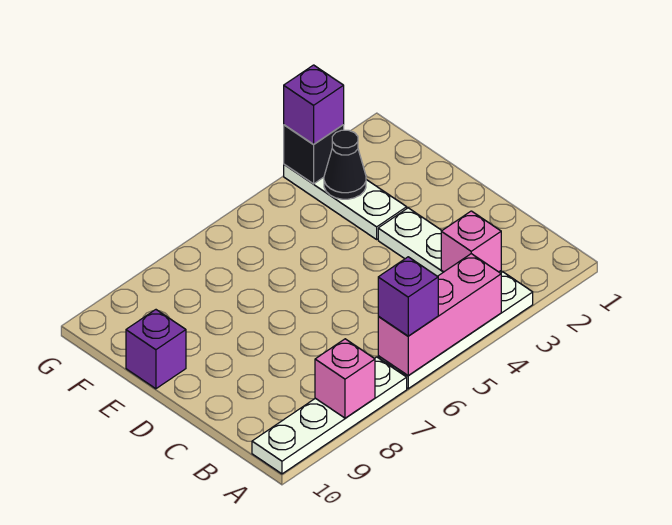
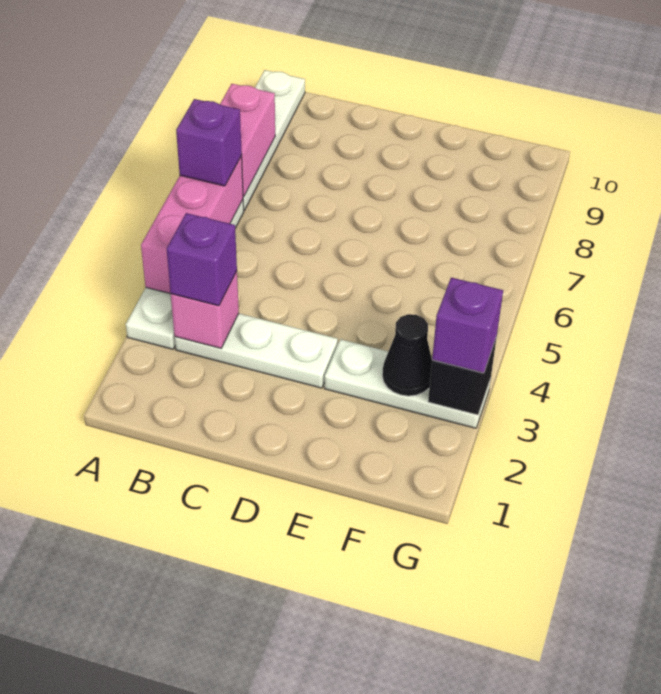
pink 1x1 brick [315,339,375,418] -> pink 1x2 brick [220,84,275,197]
purple 1x1 brick [126,310,186,389] -> purple 1x1 brick moved to [167,213,237,306]

